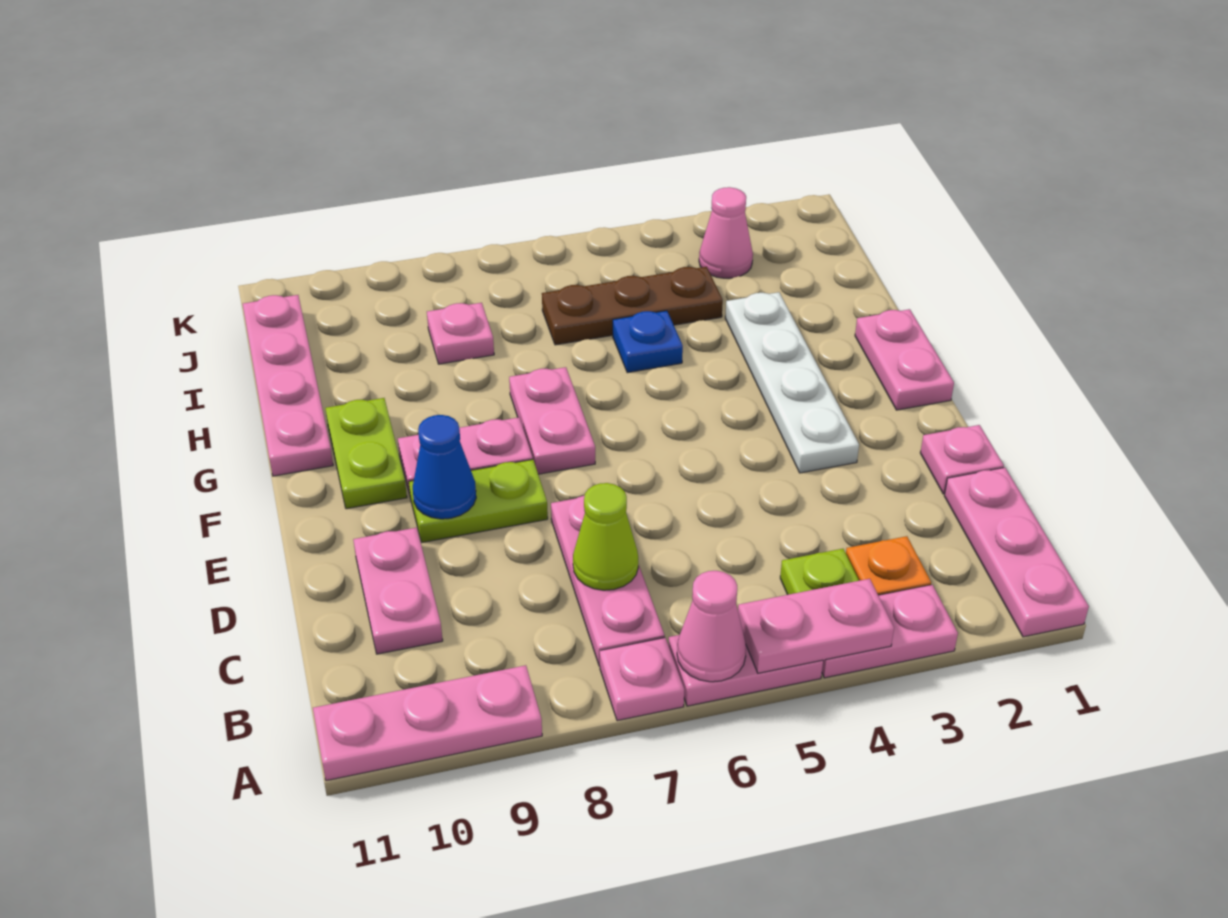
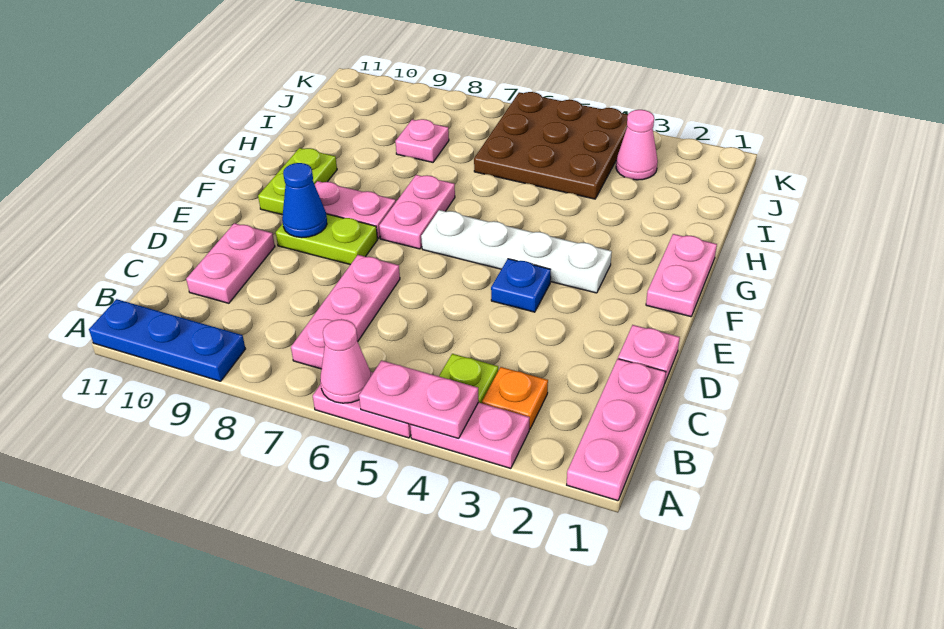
pink 1x1 plate [600,638,684,721] -> none
pink 1x3 plate [313,665,542,781] -> blue 1x3 plate [89,299,245,381]
lime 1x1 cone [573,483,638,590] -> none
white 1x4 plate [725,292,859,473] -> white 1x4 plate turned to [421,210,612,293]
pink 1x4 plate [243,295,333,476] -> none
blue 1x1 plate [613,311,683,373] -> blue 1x1 plate moved to [491,259,551,312]
brown 1x3 plate [542,267,723,345] -> brown 3x3 plate [474,92,628,199]

